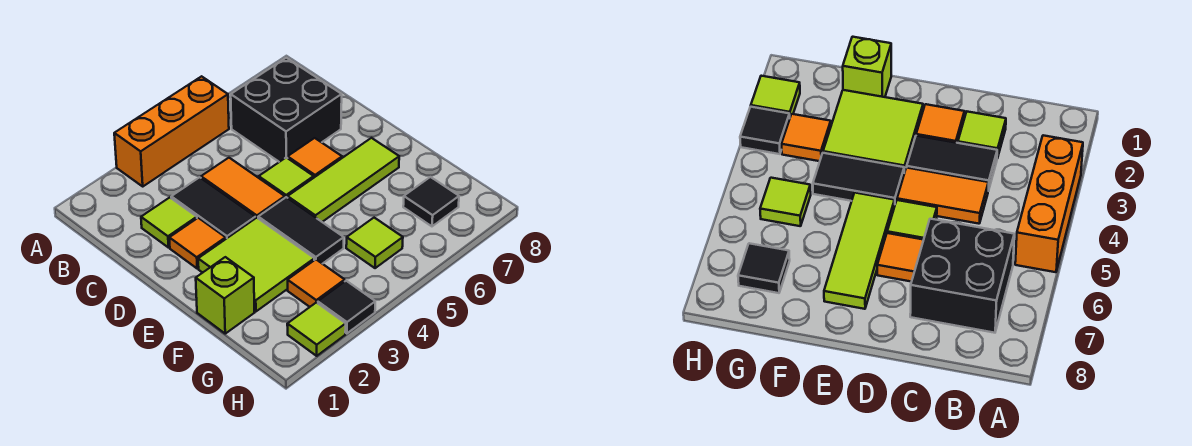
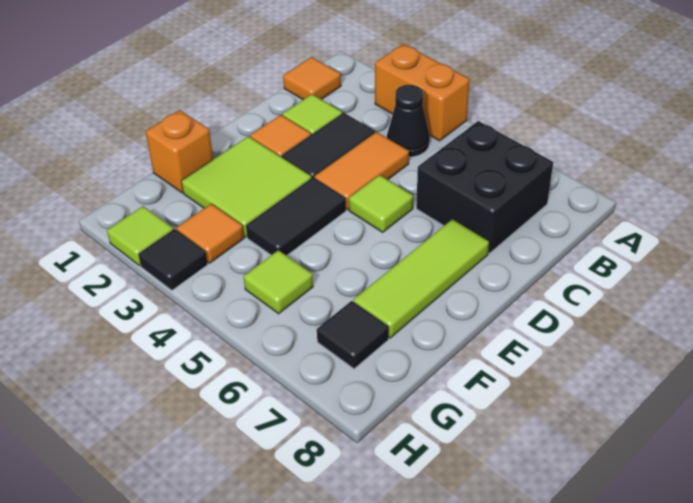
orange 1x3 brick [114,76,229,186] -> orange 1x2 brick [375,44,470,141]
none -> black 1x1 cone [387,85,430,157]
orange 1x1 tile [288,138,342,177] -> orange 1x1 tile moved to [283,57,341,100]
lime 1x3 tile [288,138,399,222] -> lime 1x3 tile turned to [353,219,489,338]
lime 1x1 brick [196,257,255,334] -> orange 1x1 brick [146,110,213,193]

